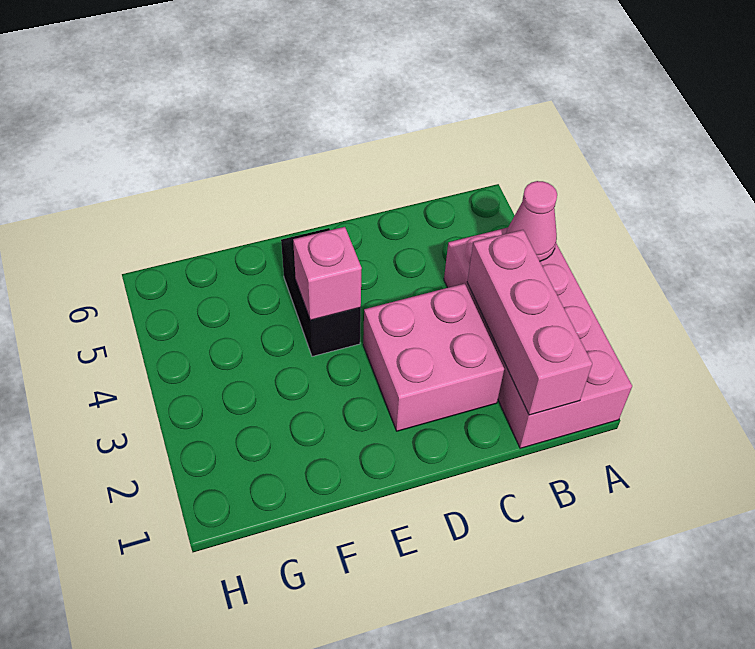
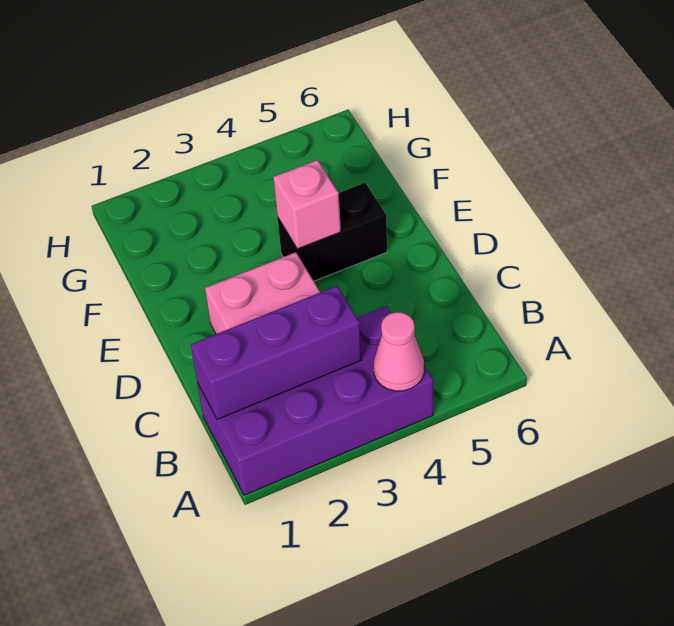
pink 2x4 brick [444,228,632,448] -> purple 2x4 brick [197,306,433,495]
pink 1x3 brick [467,230,592,415] -> purple 1x3 brick [191,286,361,419]

